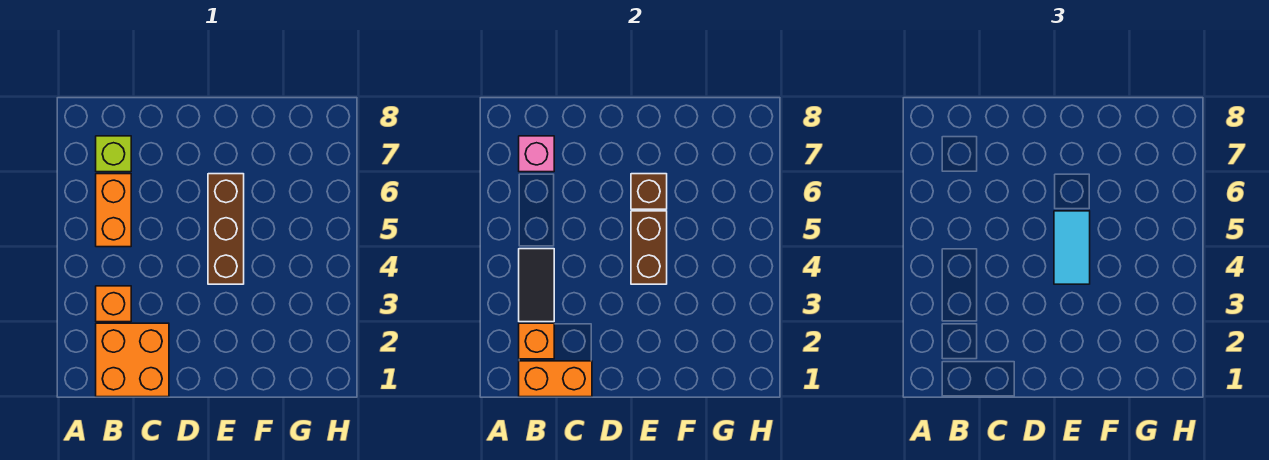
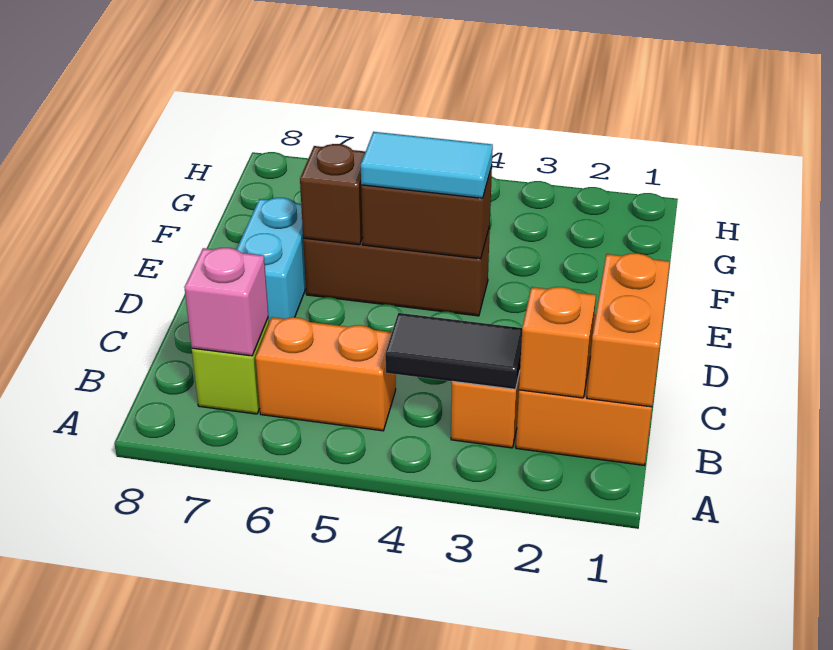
none -> cyan 1x2 brick [236,198,306,322]

